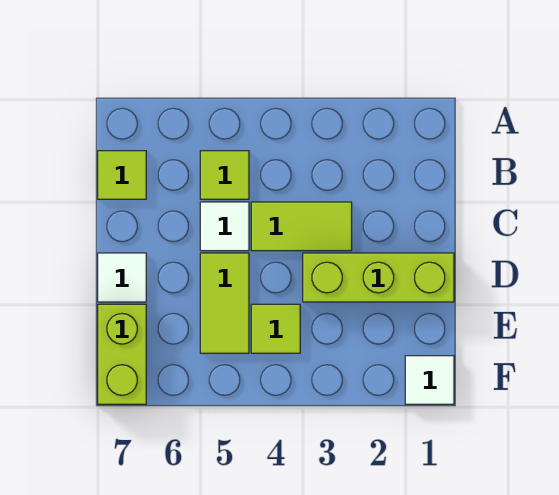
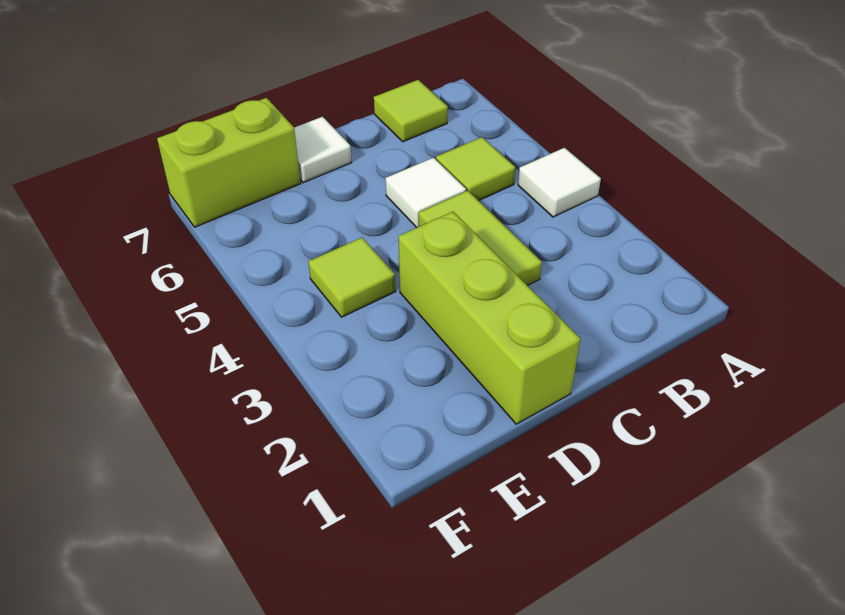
lime 1x2 tile [200,253,249,353] -> none
white 1x1 tile [405,356,454,404] -> white 1x1 tile moved to [518,148,601,217]

